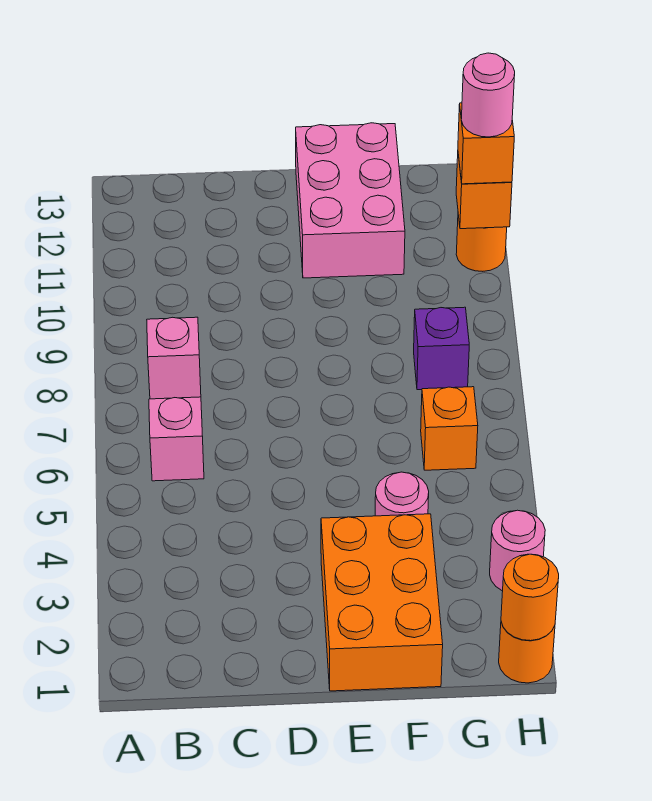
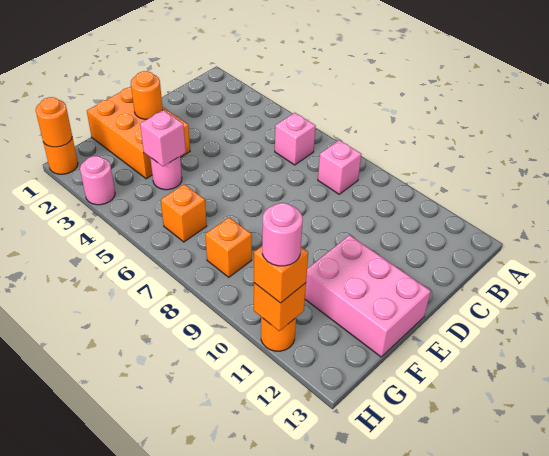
none -> orange 1x1 round brick [131,71,163,119]
none -> pink 1x1 brick [140,110,186,166]
purple 1x1 brick [414,307,469,390] -> orange 1x1 brick [205,218,252,277]

